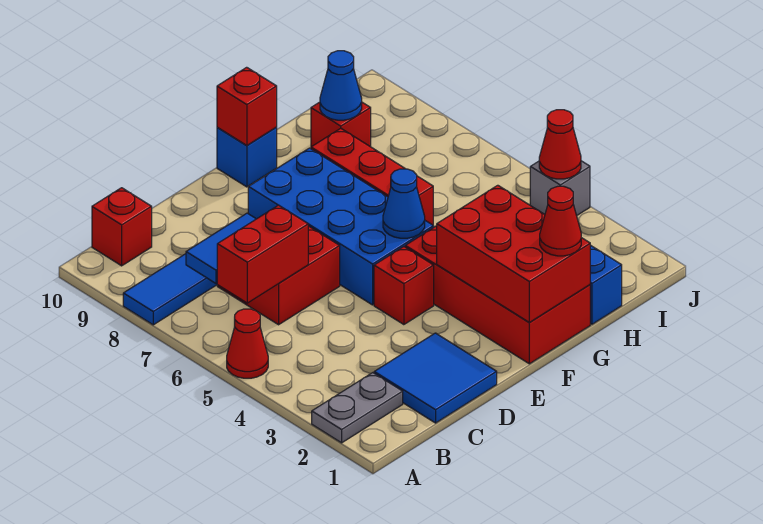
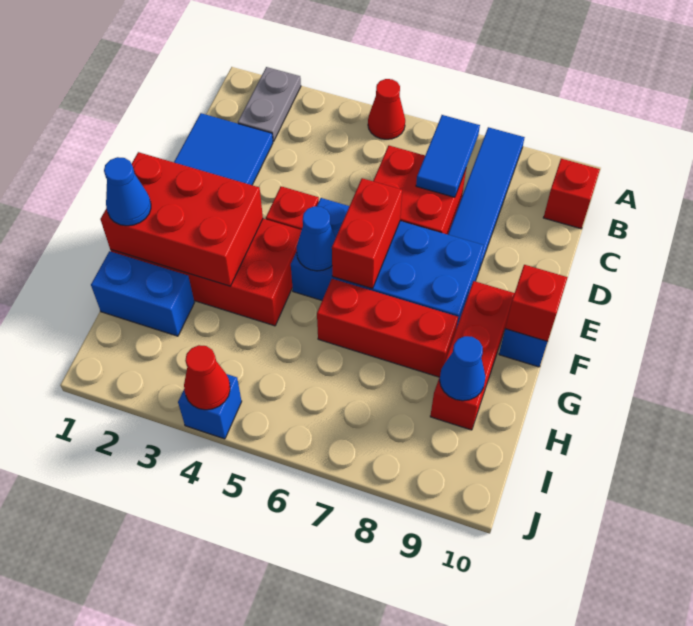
red 1x2 brick [217,205,308,303] -> red 1x2 brick moved to [332,178,402,289]
red 1x1 cone [540,186,581,256] -> blue 1x1 cone [104,157,151,226]
red 1x1 brick [311,102,371,147] -> red 1x3 brick [430,281,514,430]
grey 1x1 brick [530,161,590,216] -> blue 1x1 brick [178,374,242,439]

